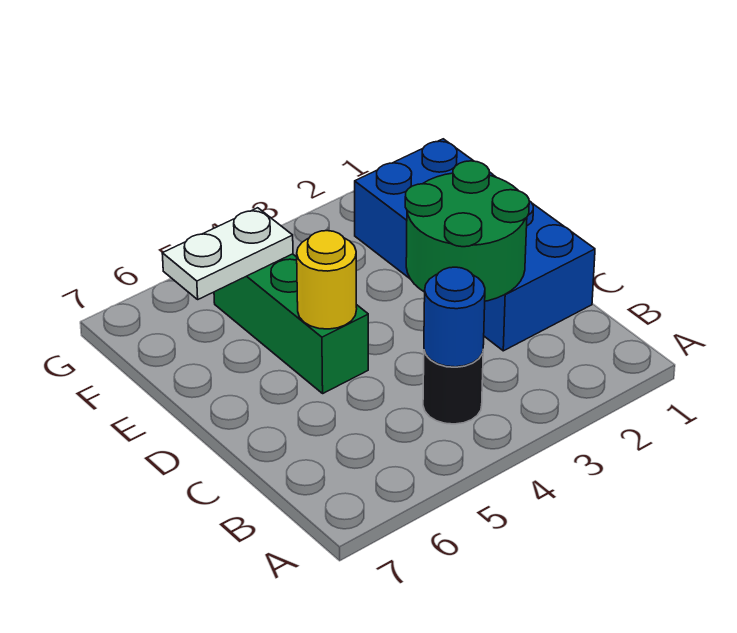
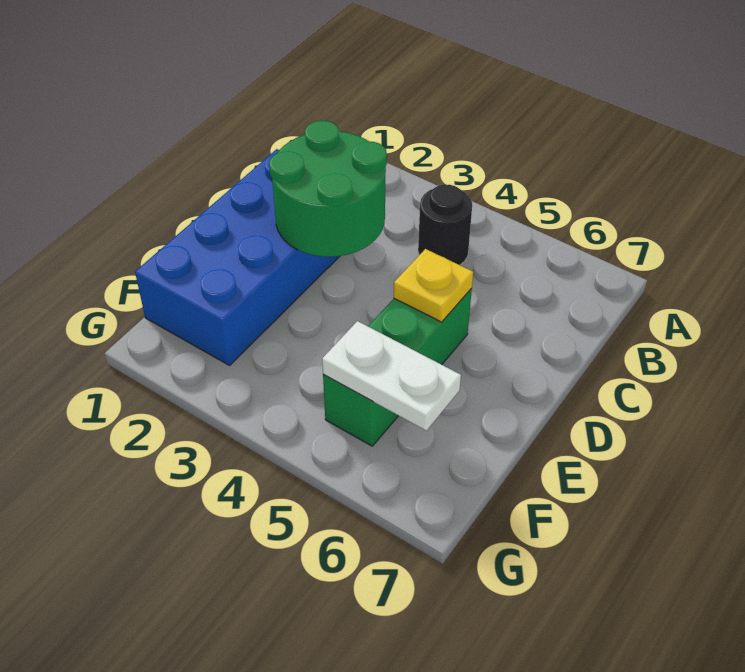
blue 1x1 round brick [424,267,485,367] -> none
yellow 1x1 round brick [297,231,357,329] -> yellow 1x1 plate [394,249,473,322]

